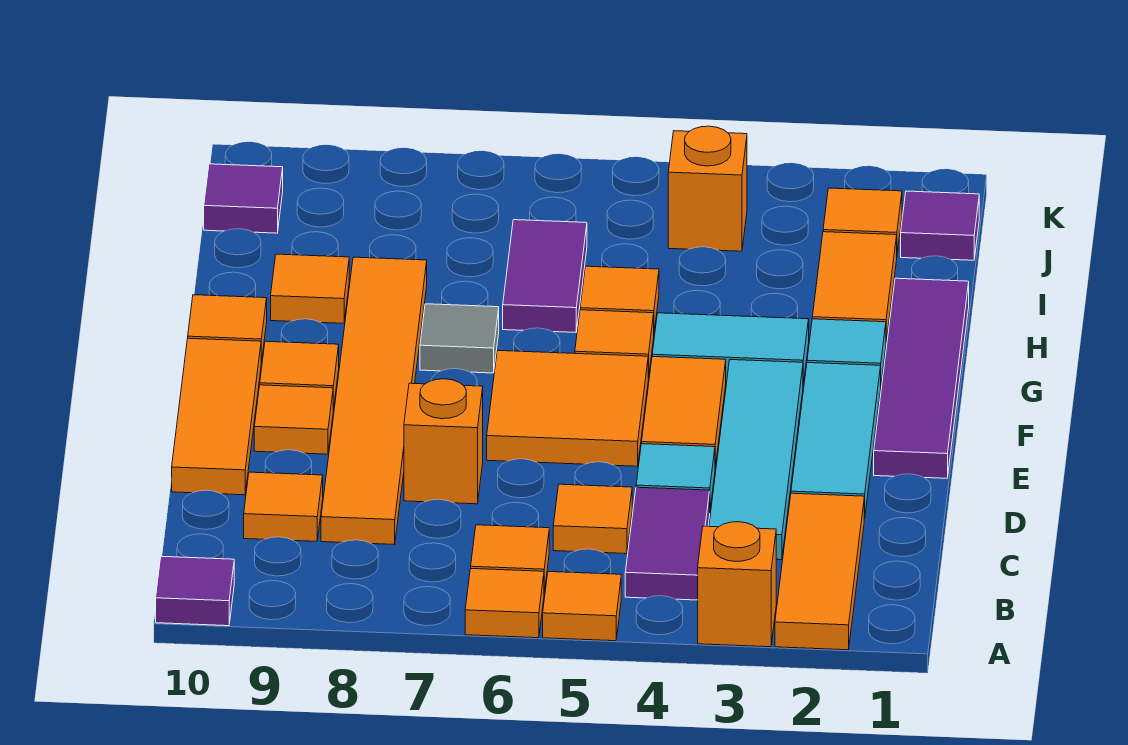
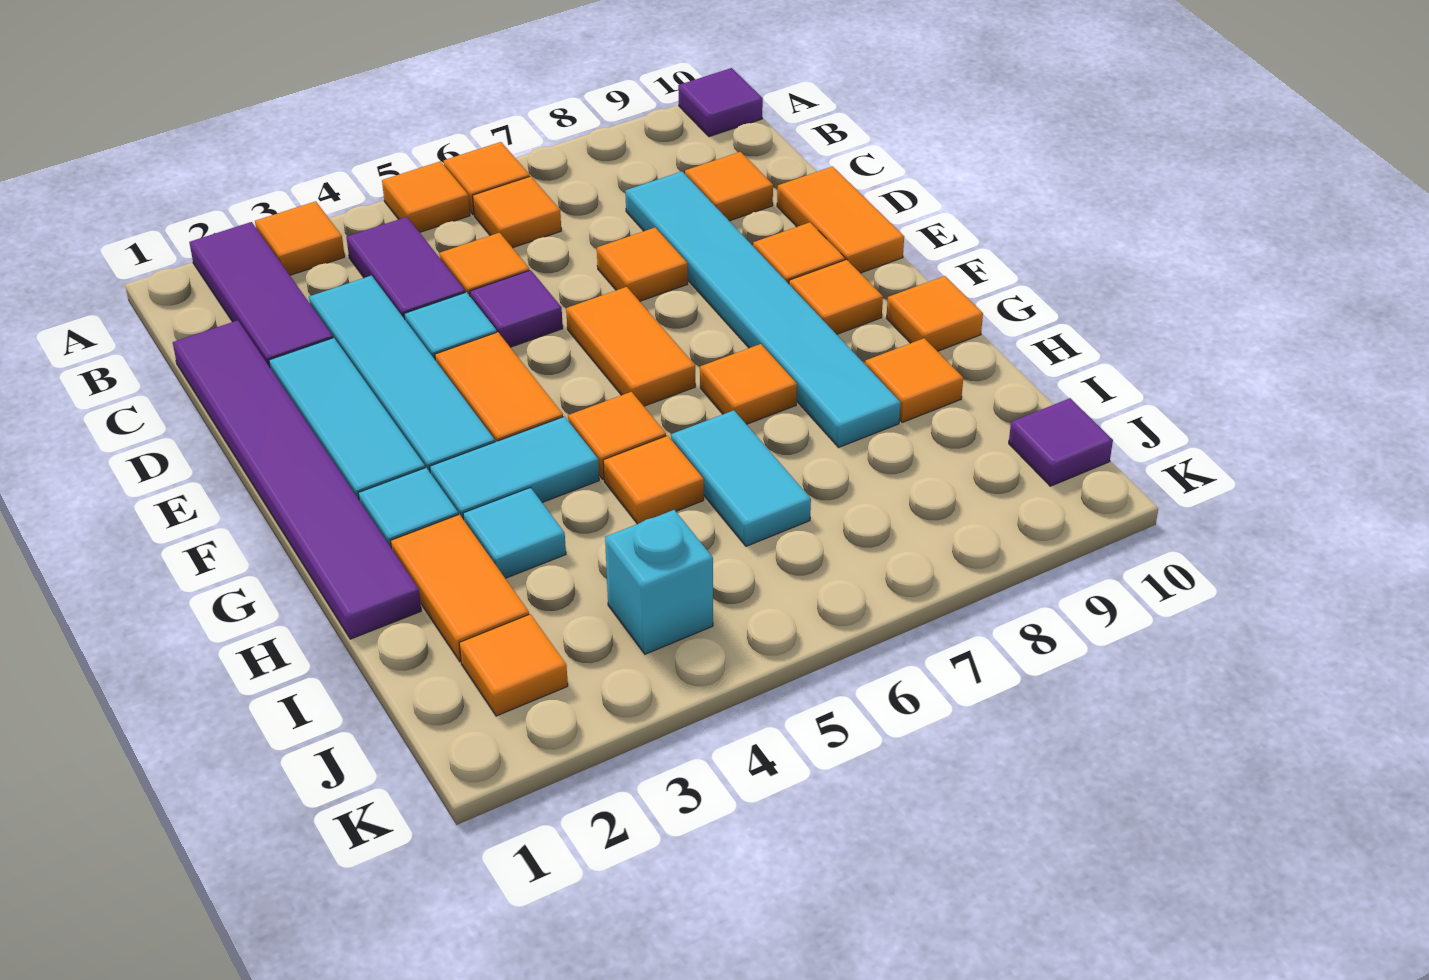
orange 1x3 tile [775,493,864,650] -> purple 1x3 tile [189,222,333,367]
orange 1x1 brick [698,522,776,647] -> orange 1x1 tile [255,201,345,275]
orange 1x6 tile [321,257,427,544] -> cyan 1x6 tile [625,171,901,447]
orange 1x1 brick [404,379,483,504] -> orange 1x1 tile [597,228,688,301]
orange 1x3 tile [172,338,261,495] -> orange 1x2 tile [777,167,904,273]
purple 1x4 tile [874,278,969,478] -> purple 1x6 tile [173,320,421,639]
orange 2x2 tile [487,350,648,466] -> orange 1x2 tile [566,287,695,406]
grey 1x1 tile [420,304,499,373] -> orange 1x1 tile [700,344,797,424]
none -> cyan 1x1 tile [463,488,566,578]
purple 1x2 tile [503,220,587,332] -> cyan 1x2 tile [671,410,811,546]
purple 1x1 tile [901,191,979,260] -> purple 1x1 tile moved to [470,270,563,347]
orange 1x1 brick [668,126,747,251] -> cyan 1x1 brick [605,510,713,654]

